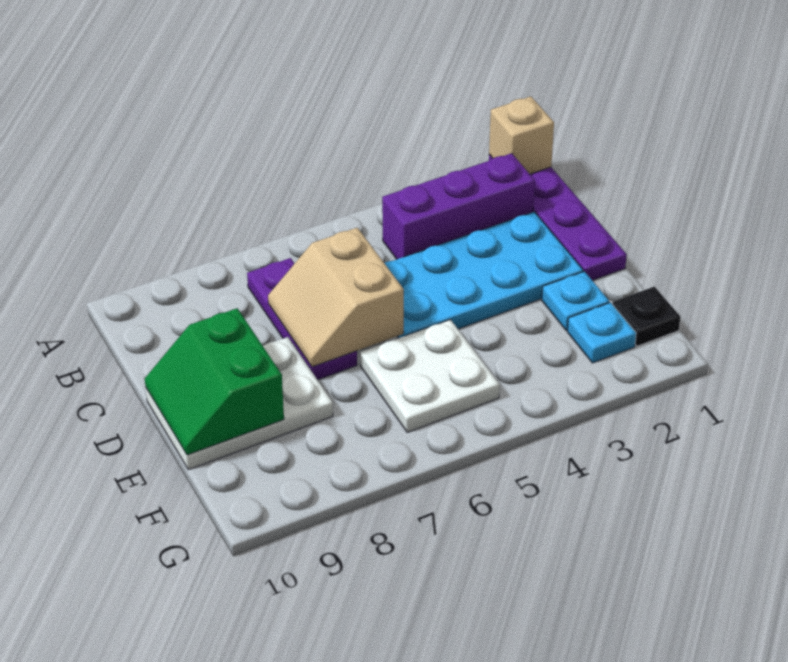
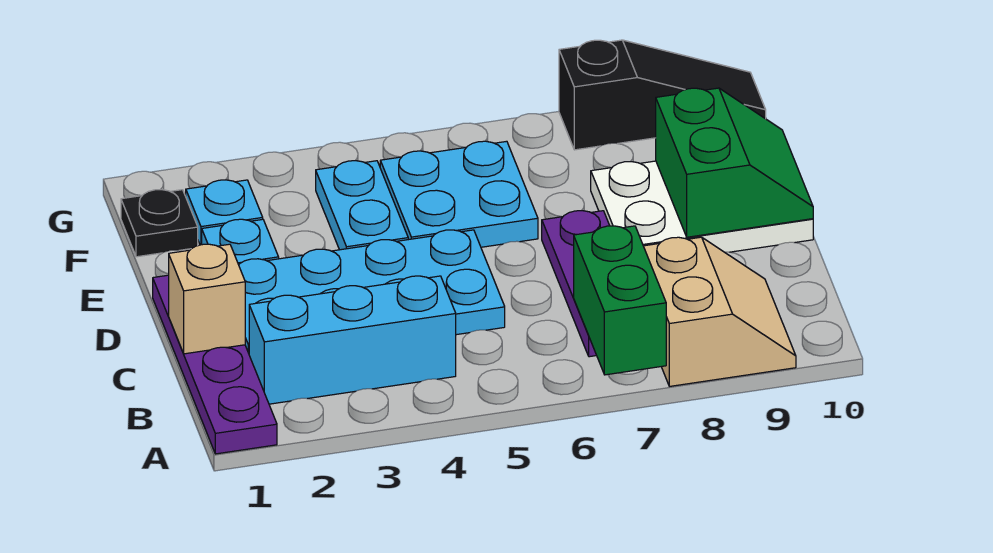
tan 1x1 brick [489,97,554,174] -> tan 1x1 brick moved to [169,244,245,354]
none -> green 1x2 brick [574,226,666,375]
purple 1x3 brick [382,153,535,259] -> cyan 1x3 brick [249,276,456,404]
tan 2x2 slope [268,228,404,367] -> tan 2x2 slope moved to [644,237,796,386]
none -> cyan 1x2 plate [316,161,408,250]
white 2x2 plate [360,320,500,432] -> cyan 2x2 plate [380,141,538,247]
none -> black 1x3 slope [559,40,766,150]

